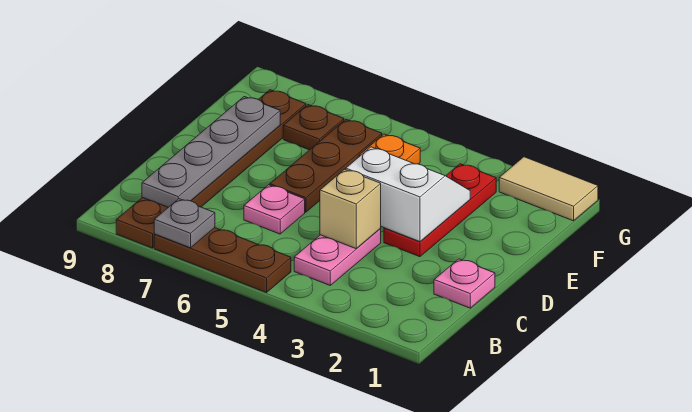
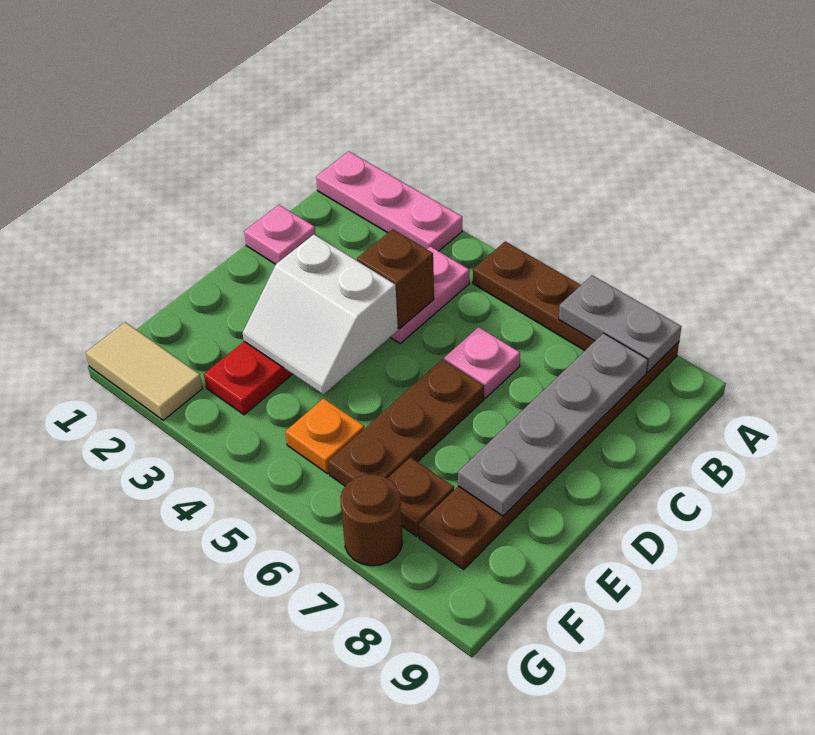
none -> pink 1x3 plate [316,152,462,251]
grey 1x1 plate [154,199,215,248] -> grey 1x2 plate [559,275,681,372]
tan 1x1 brick [320,169,381,249] -> brown 1x1 brick [357,229,434,329]
none -> brown 1x1 round brick [340,474,403,566]

